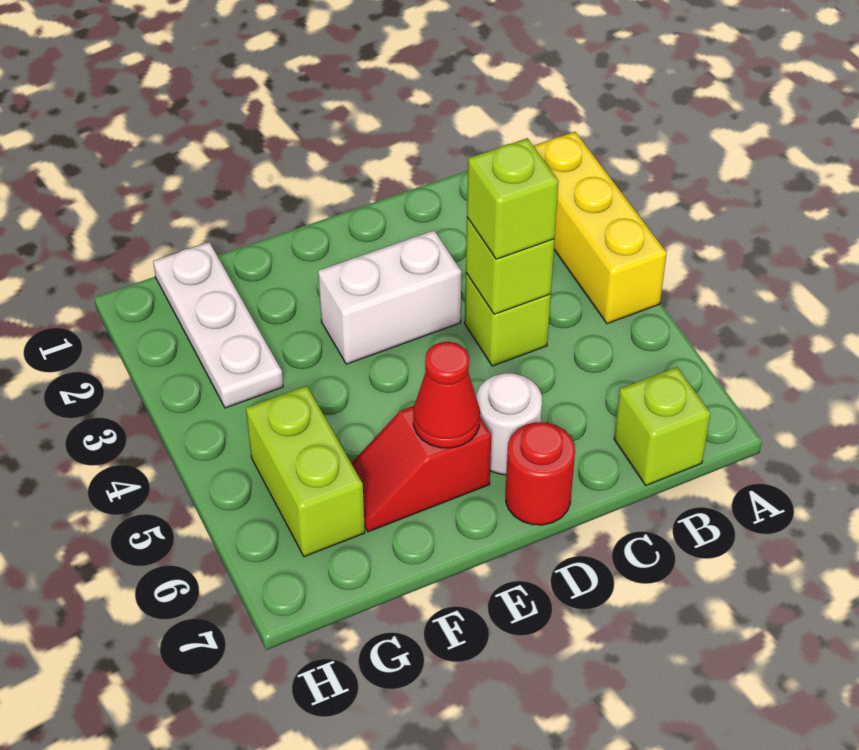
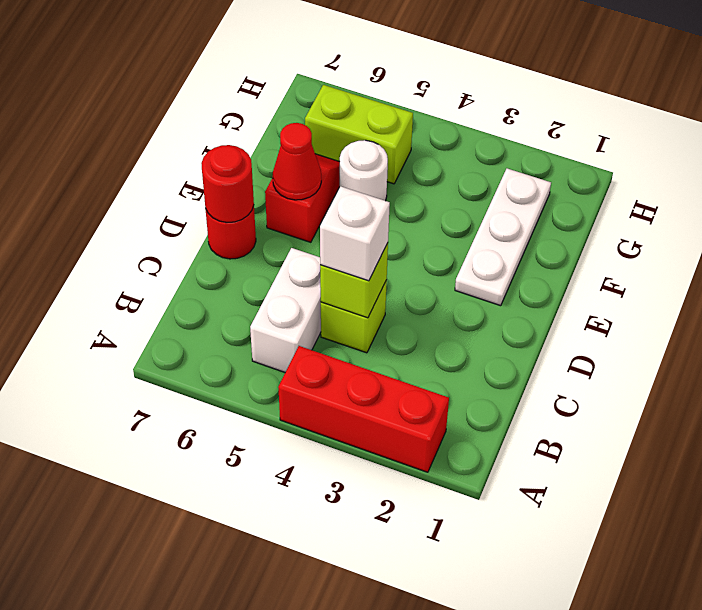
yellow 1x3 brick [534,132,667,324] -> red 1x3 brick [278,346,449,472]
lime 1x1 brick [614,367,711,485] -> none
lime 1x1 brick [467,138,559,259] -> white 1x1 brick [320,186,390,281]
white 1x2 brick [318,231,462,364] -> white 1x2 brick moved to [250,248,321,372]
white 1x1 round brick [476,373,542,475] -> white 1x1 round brick moved to [340,140,388,201]
none -> red 1x1 round brick [201,145,254,222]
white 1x3 plate [153,242,283,408] -> white 1x3 plate turned to [455,168,551,306]

